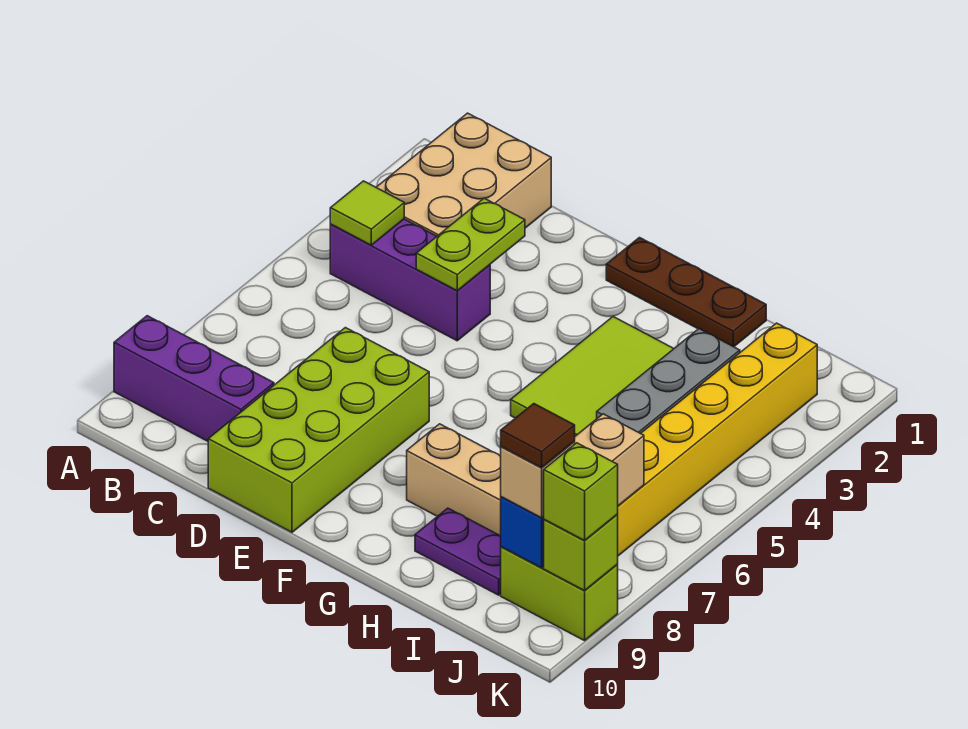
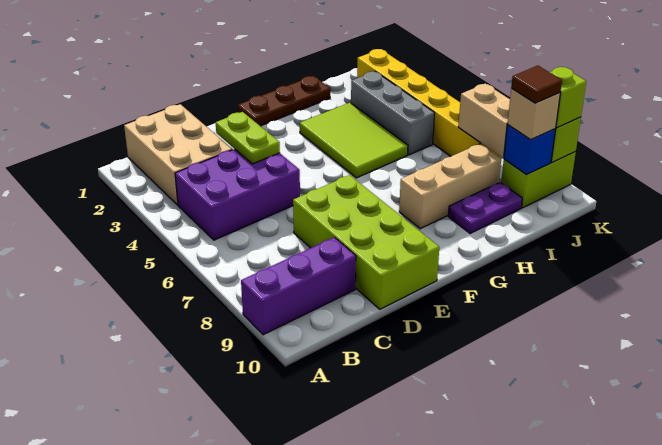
purple 1x3 brick [330,219,490,341] -> purple 2x3 brick [175,149,300,240]
lime 1x1 tile [330,181,404,245] -> none

